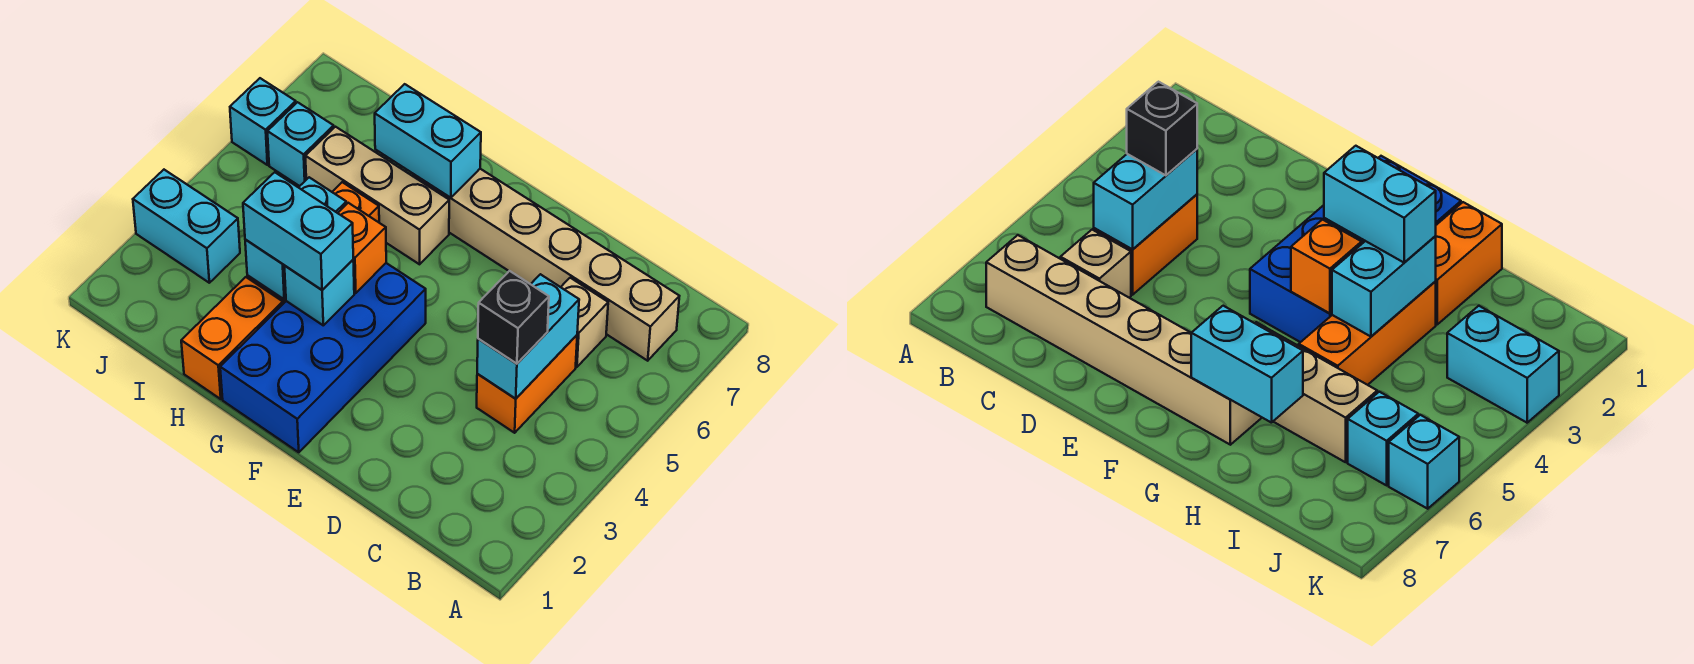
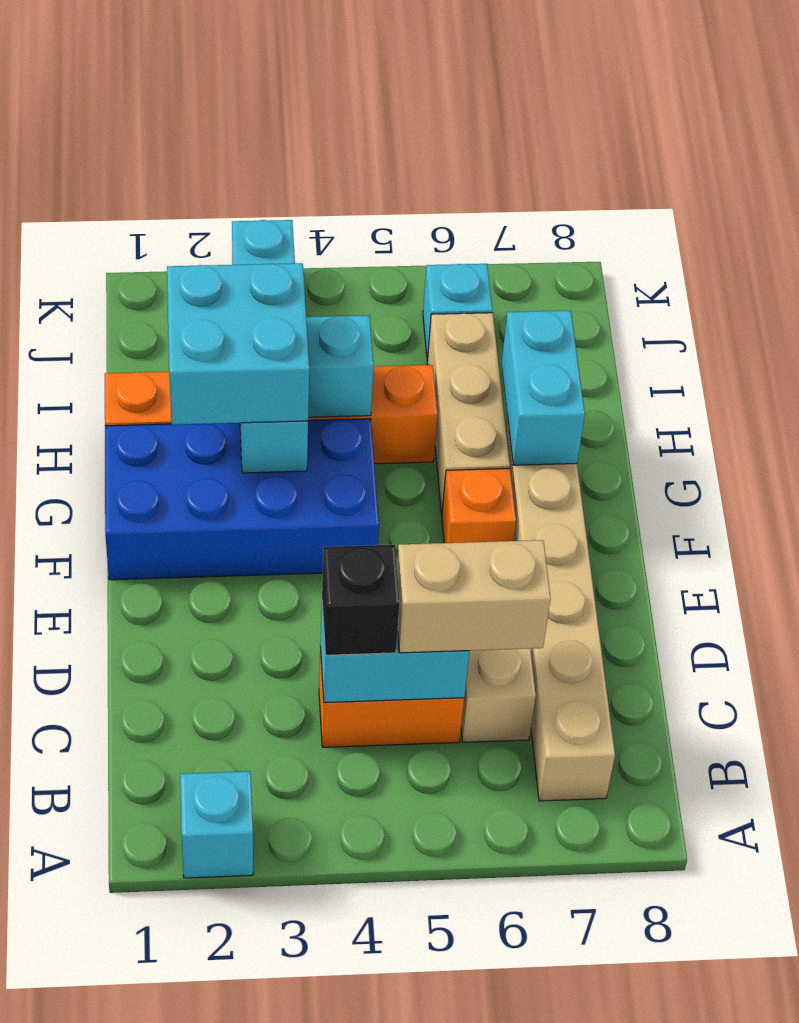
none -> tan 1x2 brick [397,540,551,653]
cyan 1x2 brick [243,172,353,290] -> cyan 2x2 brick [167,263,309,425]
orange 1x1 brick [338,203,386,293] -> orange 1x1 brick moved to [442,469,516,543]
cyan 1x1 brick [230,78,296,165] -> cyan 1x1 brick moved to [180,771,253,878]

